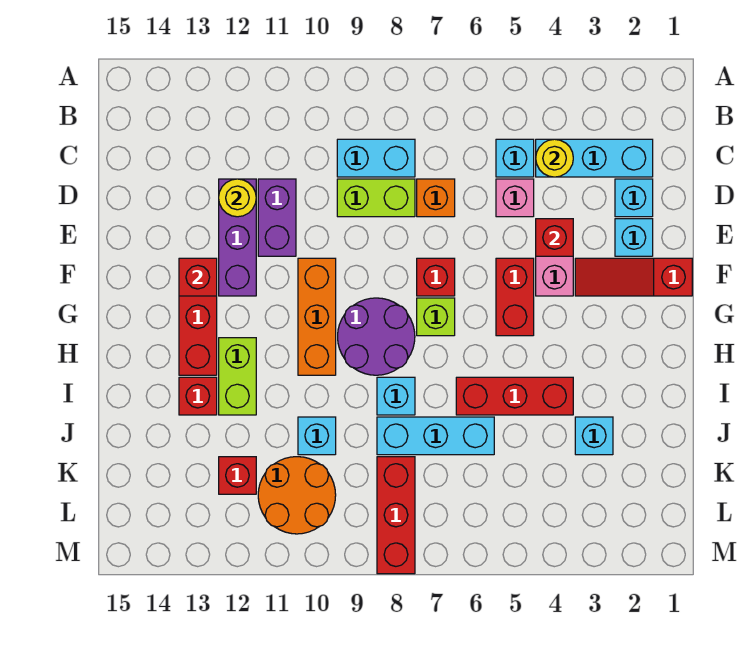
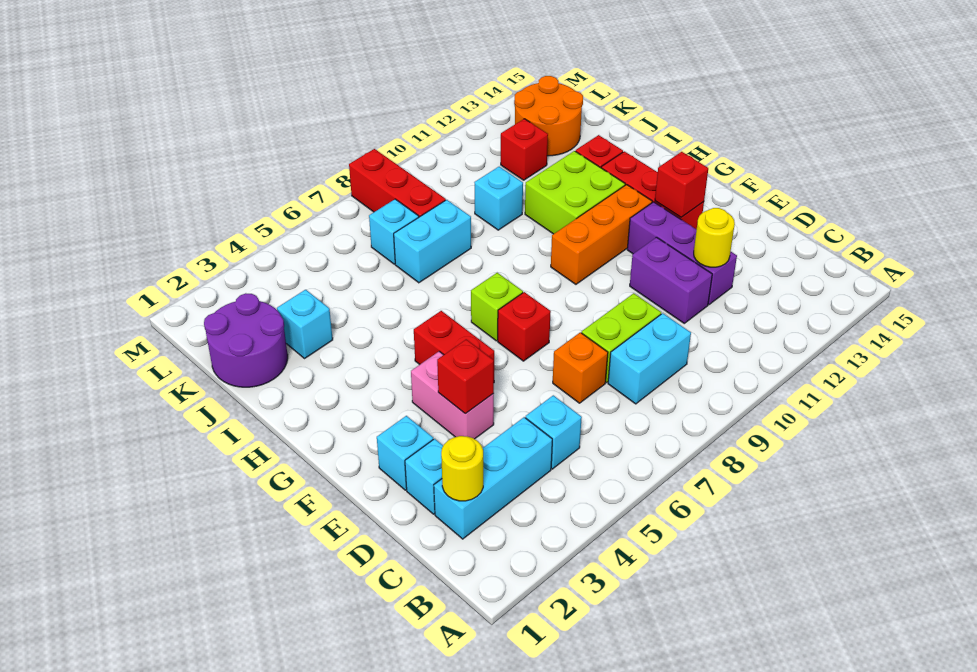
yellow 1x1 round brick [536,139,573,177] -> yellow 1x1 round brick moved to [441,436,483,501]
pink 1x1 brick [496,179,534,217] -> none
red 1x3 slope [575,258,692,296] -> none
orange 1x3 brick [298,258,336,375] -> orange 1x3 brick turned to [551,185,652,284]
purple 2x2 round brick [338,298,415,375] -> purple 2x2 round brick moved to [204,293,288,387]
lime 1x2 brick [219,338,256,415] -> lime 2x2 brick [525,151,625,234]
red 1x3 brick [456,377,573,415] -> none
cyan 1x1 brick [377,377,415,415] -> cyan 1x1 brick moved to [369,199,419,264]
cyan 1x3 brick [377,417,494,455] -> cyan 1x2 brick [394,200,471,283]
orange 2x2 round brick [258,457,336,534] -> orange 2x2 round brick moved to [514,76,583,156]

